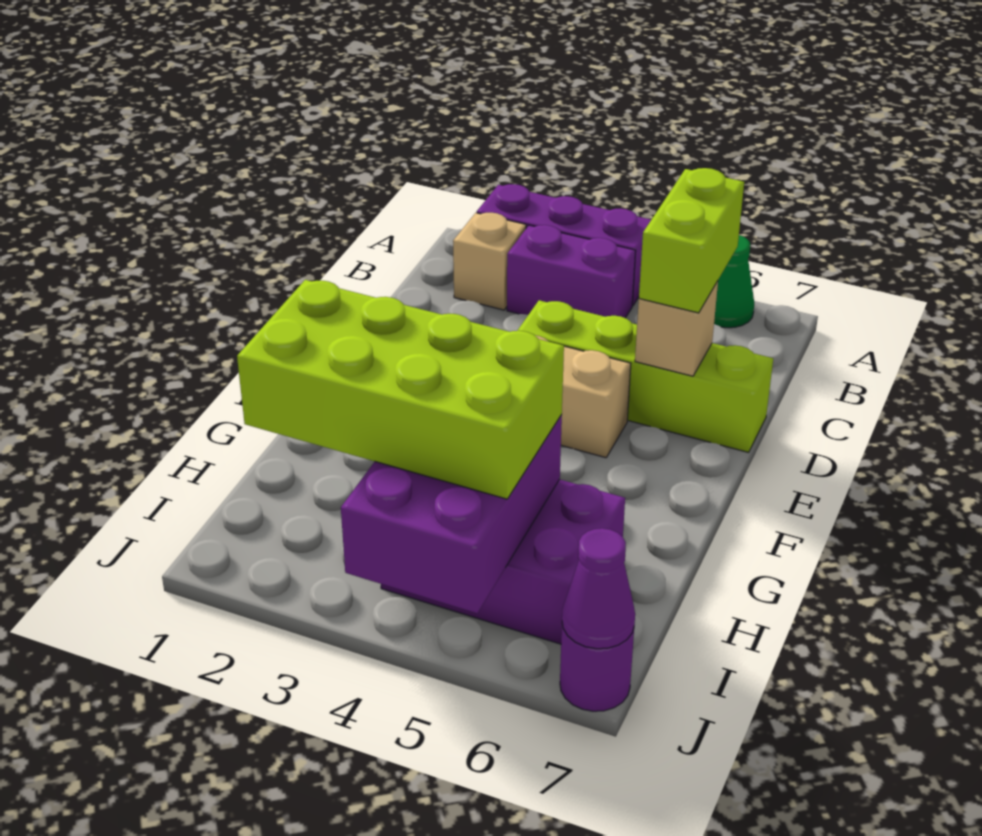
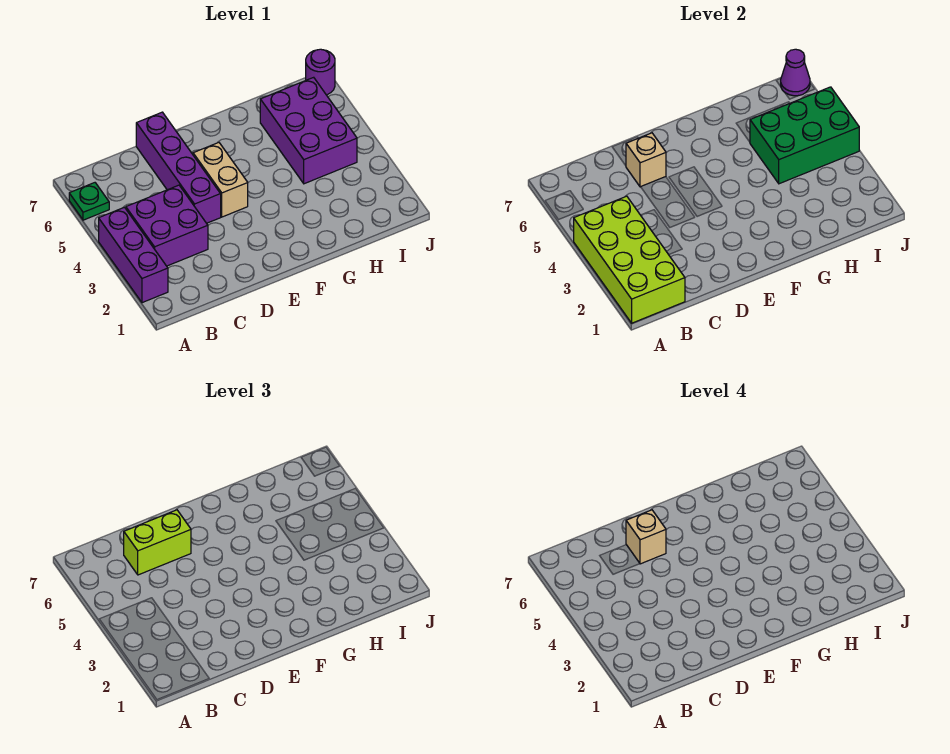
green 1x1 cone [714,235,754,328] -> green 1x1 plate [69,183,109,220]
tan 1x1 brick [453,213,526,310] -> tan 1x1 brick moved to [626,510,666,564]
purple 1x2 brick [507,225,636,318] -> purple 2x2 brick [126,185,208,266]
lime 1x4 brick [517,300,773,452] -> purple 1x4 brick [136,112,221,223]
lime 2x4 brick [237,280,564,499] -> lime 2x4 brick moved to [574,196,685,323]
purple 2x3 brick [341,415,562,613] -> green 2x3 brick [750,87,859,184]

